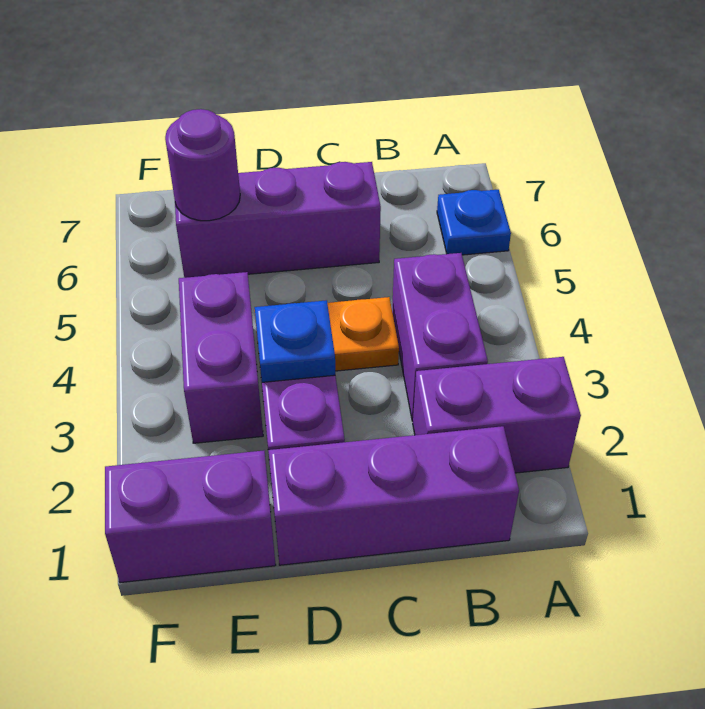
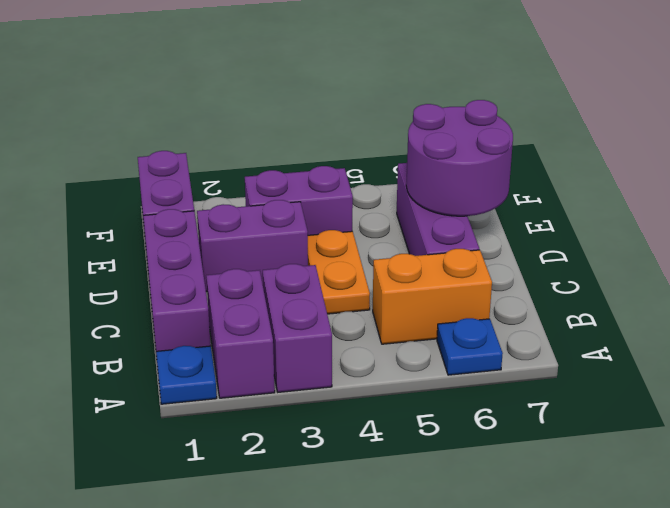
purple 1x2 brick [392,253,488,421] -> purple 1x2 brick turned to [263,264,332,392]
none -> orange 1x2 brick [373,249,492,344]
blue 1x1 plate [255,300,335,382] -> blue 1x1 plate moved to [156,346,217,404]
purple 1x1 round brick [165,109,240,221] -> purple 2x2 round brick [406,100,513,216]

